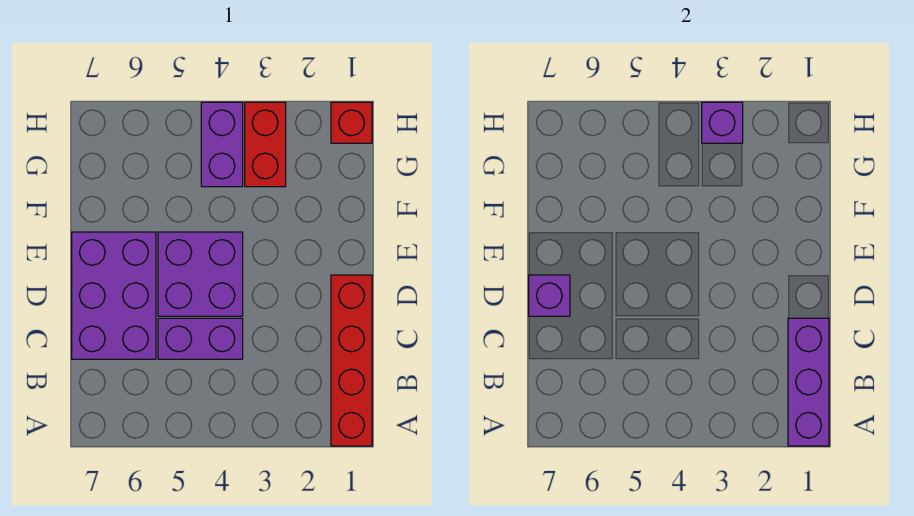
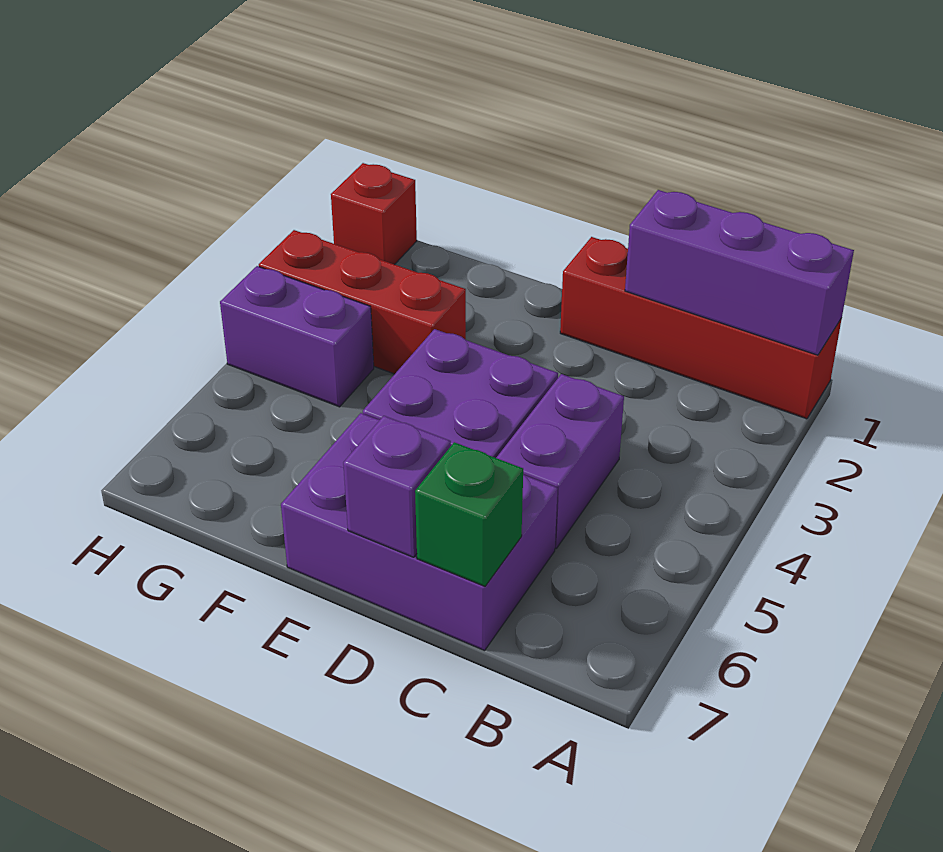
none -> green 1x1 brick [415,442,523,586]
red 1x2 brick [245,102,286,187] -> red 1x3 brick [259,230,466,374]
purple 1x1 brick [702,102,743,143] -> none

